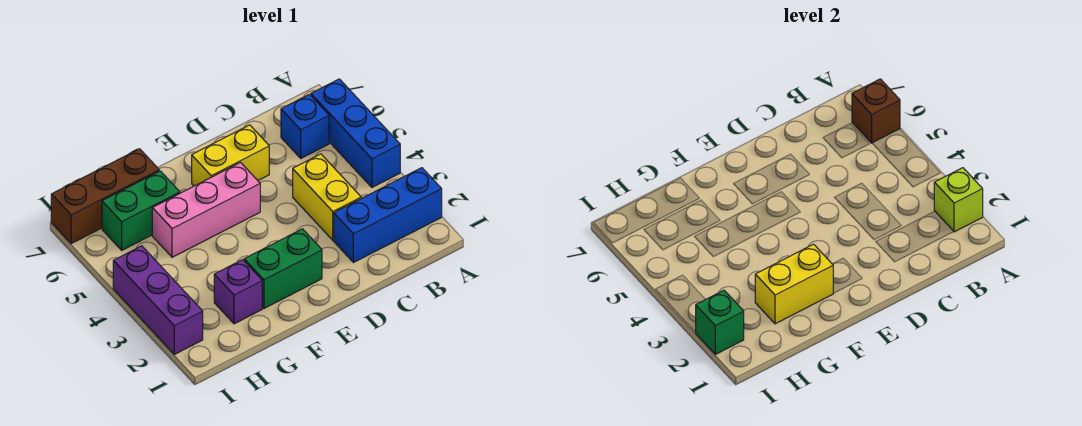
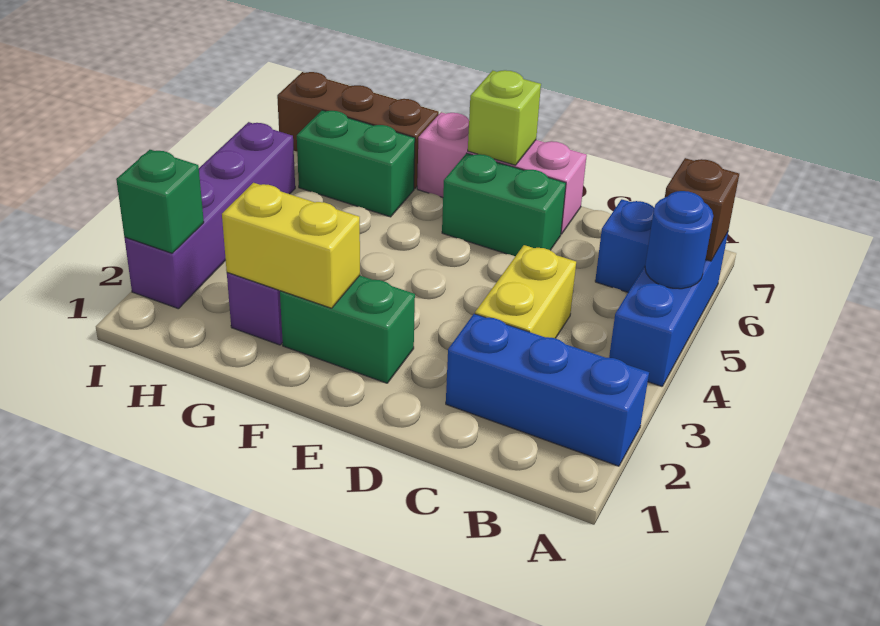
lime 1x1 brick [934,168,983,232] -> lime 1x1 brick moved to [468,70,541,165]
none -> blue 1x1 round brick [645,191,713,289]
yellow 1x2 brick [192,125,269,186] -> green 1x2 brick [442,153,566,256]
pink 1x3 brick [152,163,260,257] -> pink 1x3 brick moved to [417,112,587,234]
purple 1x3 brick [113,246,203,354] -> purple 1x4 brick [125,122,295,309]

